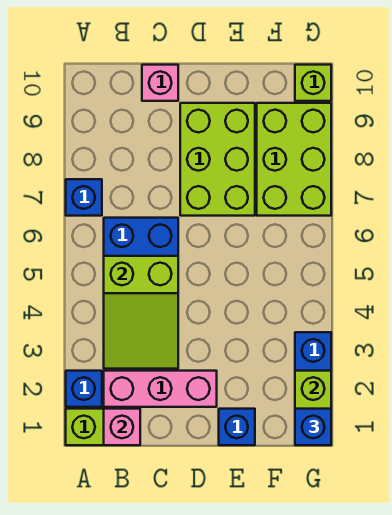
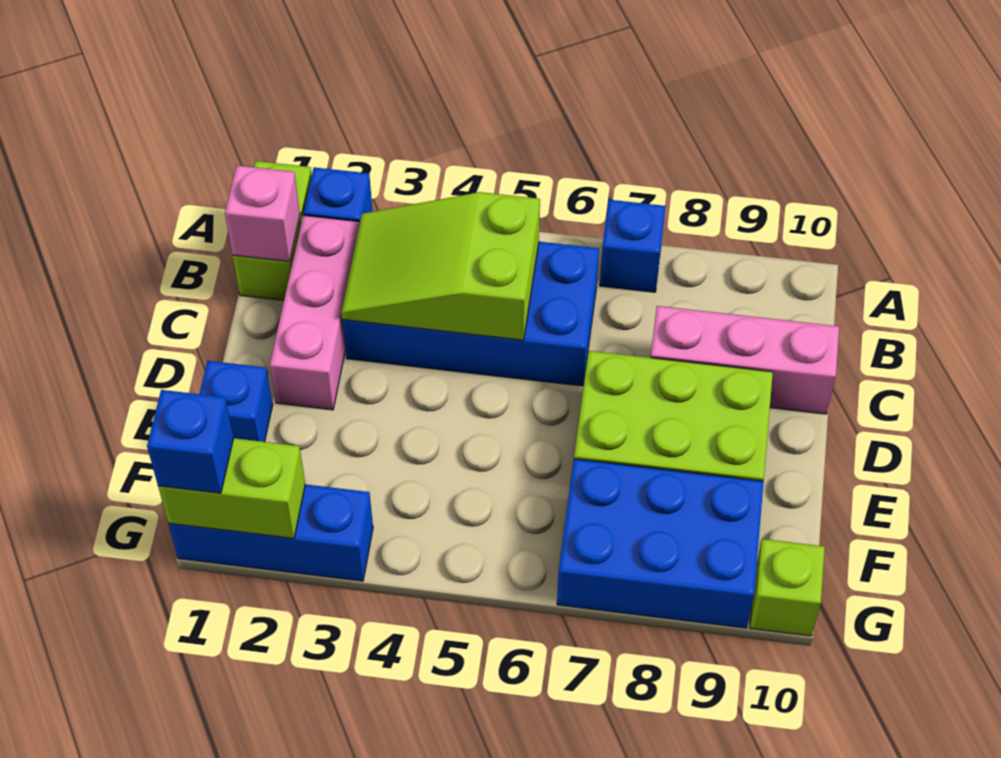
pink 1x1 brick [142,65,178,101] -> pink 1x3 brick [651,306,839,414]
lime 2x3 brick [257,103,331,216] -> blue 2x3 brick [557,459,764,628]

